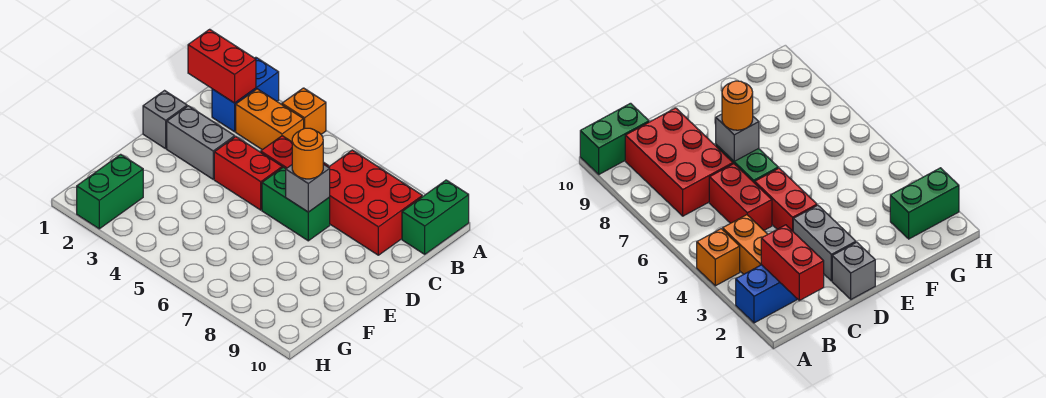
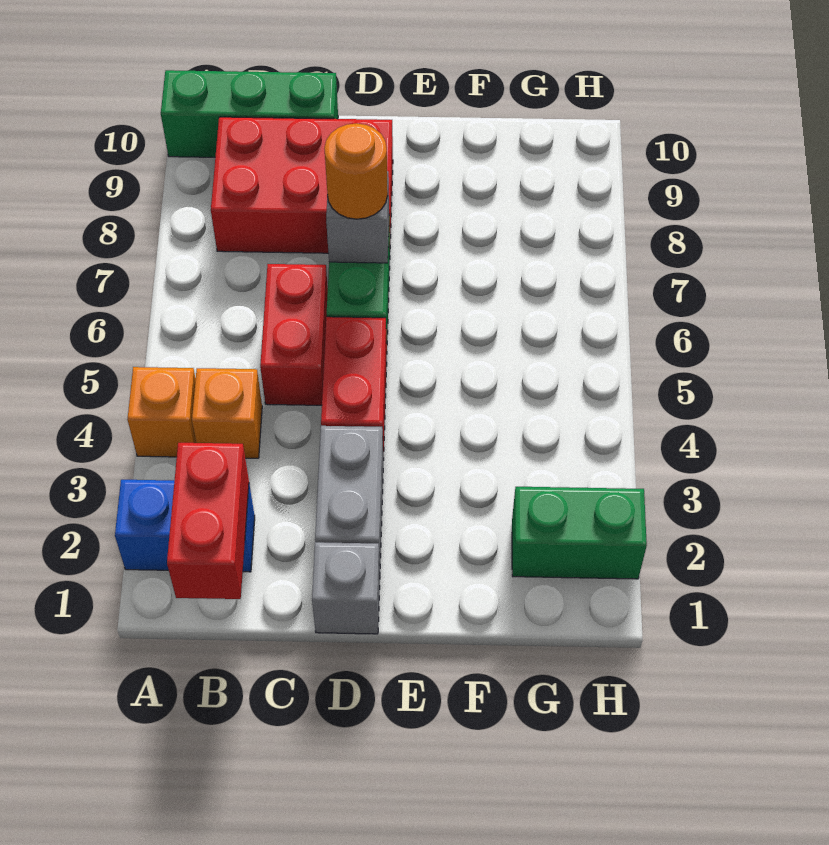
green 1x2 brick [402,180,469,254] -> green 1x3 brick [161,70,338,157]
orange 1x2 brick [236,89,304,150] -> orange 1x1 brick [192,368,262,458]
red 2x3 brick [329,150,422,255] -> red 2x3 brick turned to [211,117,393,253]

